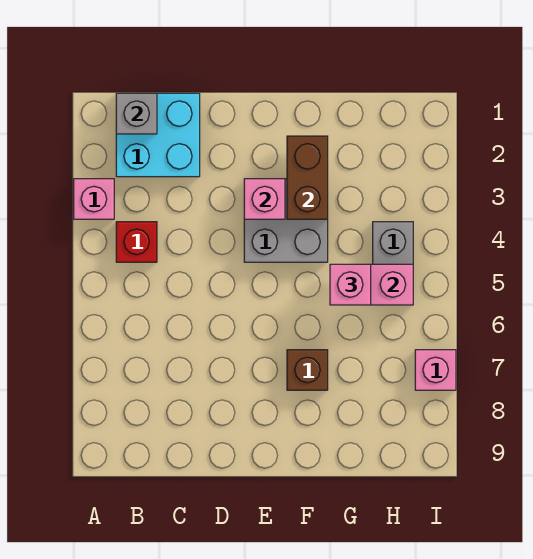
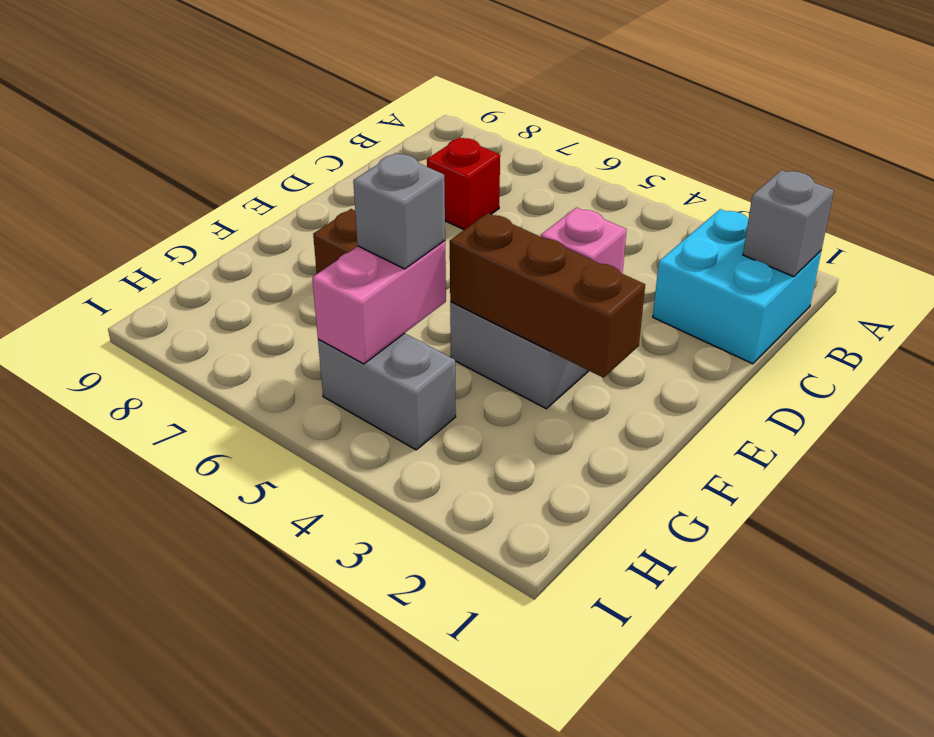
pink 1x1 brick [74,179,114,219] -> none
red 1x1 brick [116,222,157,262] -> red 1x1 brick moved to [427,137,500,230]
brown 1x2 brick [287,136,328,219] -> brown 1x3 brick [450,213,645,378]
pink 1x1 brick [330,264,371,305] -> grey 1x1 brick [353,153,445,269]
pink 1x1 brick [415,350,456,390] -> none

